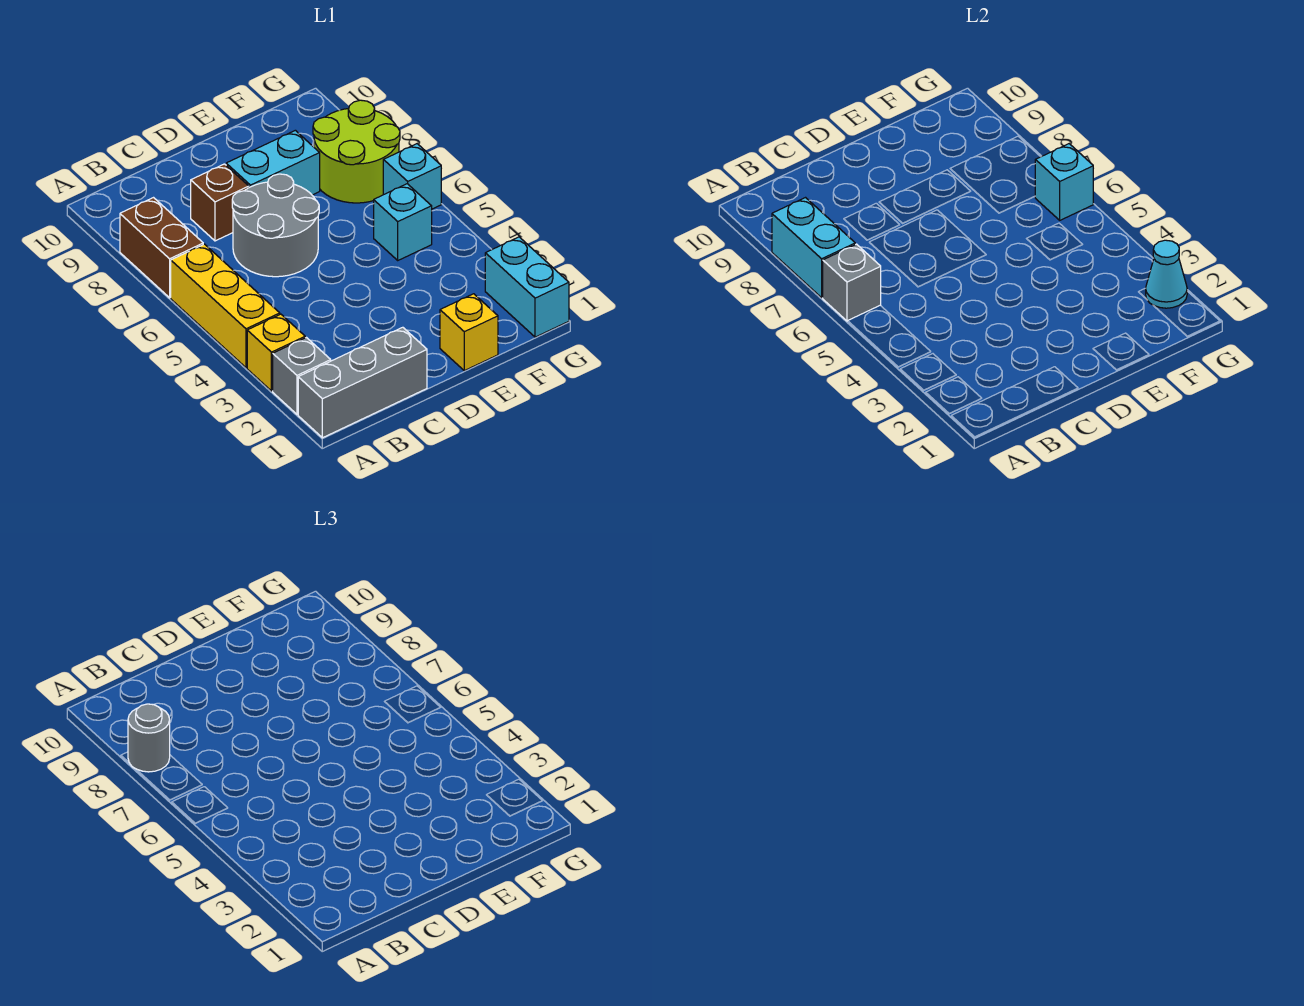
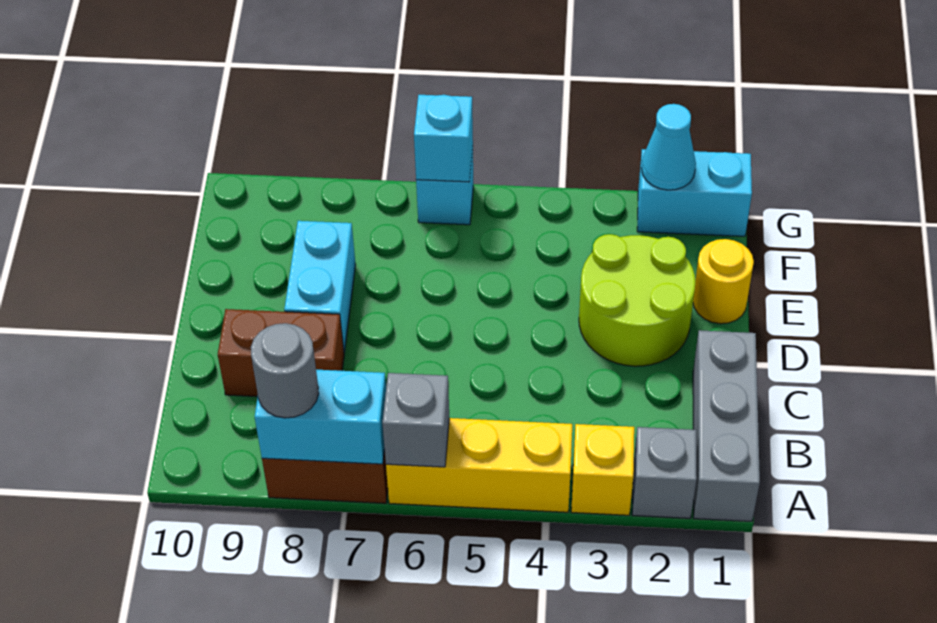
grey 2x2 round brick [232,174,319,277] -> none
brown 1x1 brick [191,164,249,241] -> brown 1x2 brick [218,309,344,397]
yellow 1x1 brick [440,294,498,371] -> yellow 1x1 round brick [693,239,754,324]
cyan 1x1 brick [374,184,432,260] -> none
lime 2x2 round brick [313,100,400,203] -> lime 2x2 round brick moved to [579,234,696,366]

